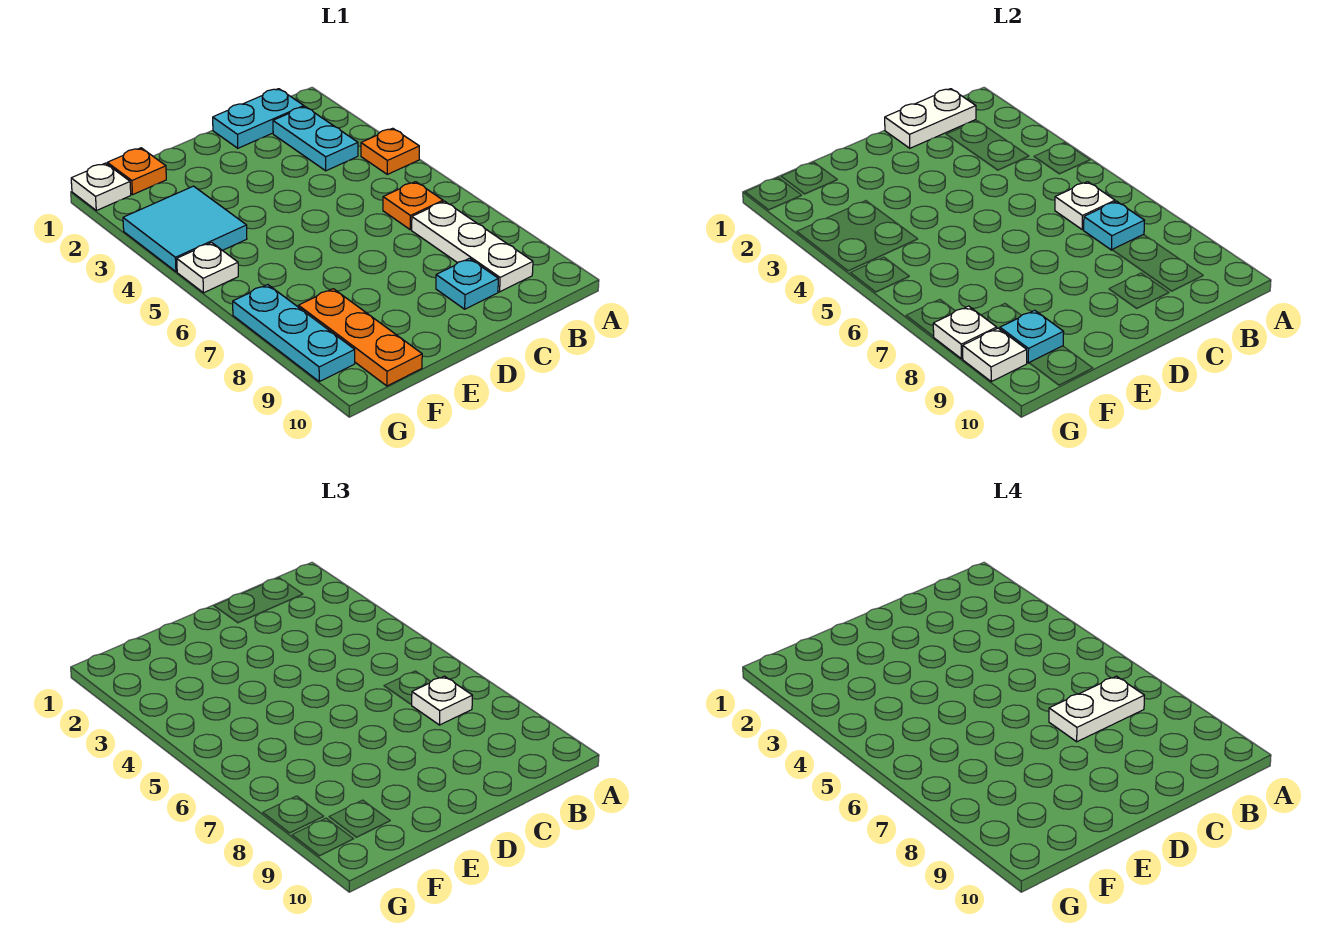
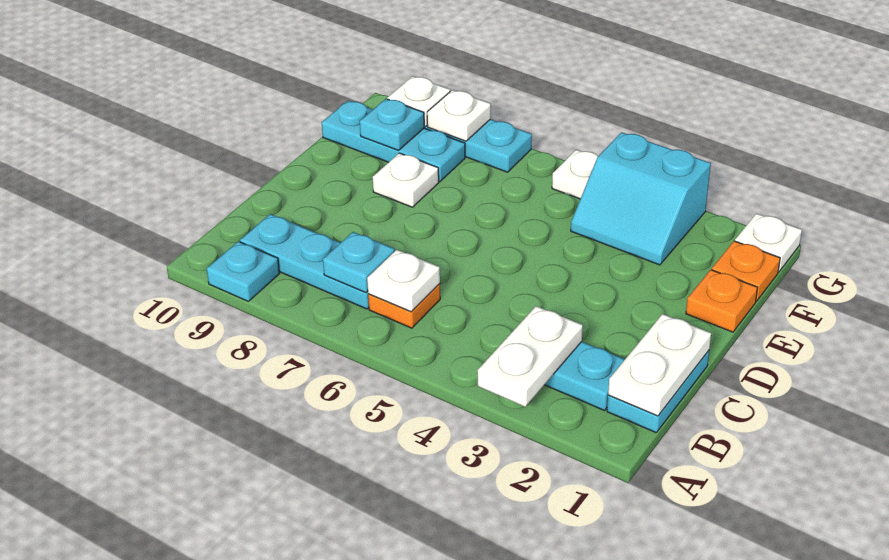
orange 1x1 plate [361,128,419,174] -> orange 1x1 plate moved to [686,270,758,332]
white 1x3 plate [412,201,533,292] -> cyan 1x3 plate [240,214,369,309]
white 1x1 plate [411,676,473,725] -> white 1x1 plate moved to [373,153,439,207]
white 1x2 plate [1049,676,1145,742] -> white 1x2 plate moved to [478,306,583,407]
cyan 1x1 plate [436,258,498,309] -> cyan 1x1 plate moved to [207,241,280,301]
cyan 2x2 tile [123,186,247,272] -> cyan 2x2 slope [571,132,711,265]
orange 1x3 plate [298,289,422,386] -> cyan 1x3 plate [322,101,465,182]

